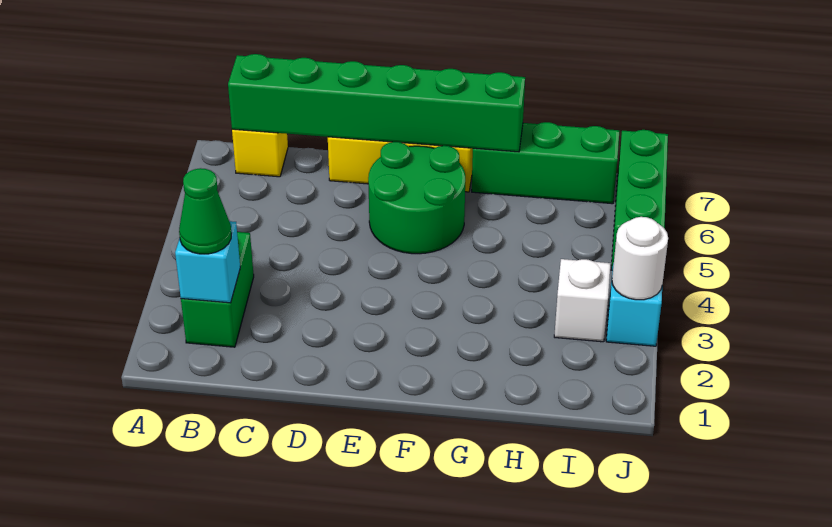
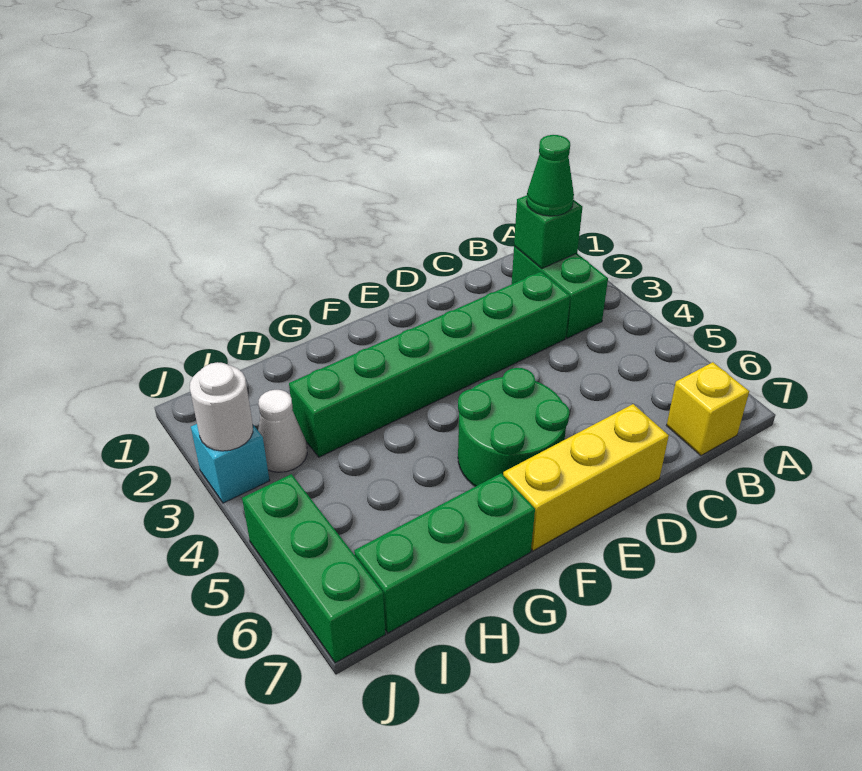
cyan 1x1 brick [175,221,240,303] -> green 1x1 brick [514,195,582,269]
green 1x6 brick [228,54,525,152] -> green 1x6 brick moved to [289,271,570,457]
white 1x1 brick [554,259,611,342] -> white 1x1 cone [258,390,307,472]

